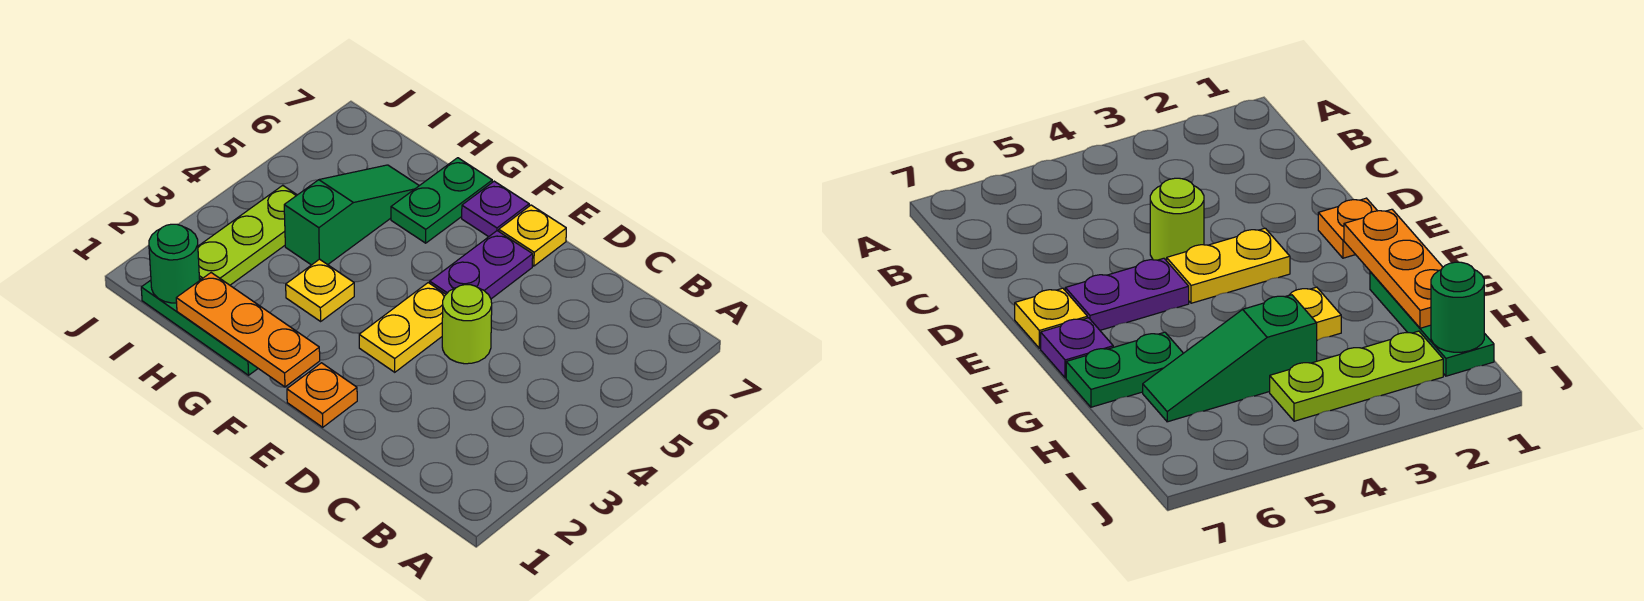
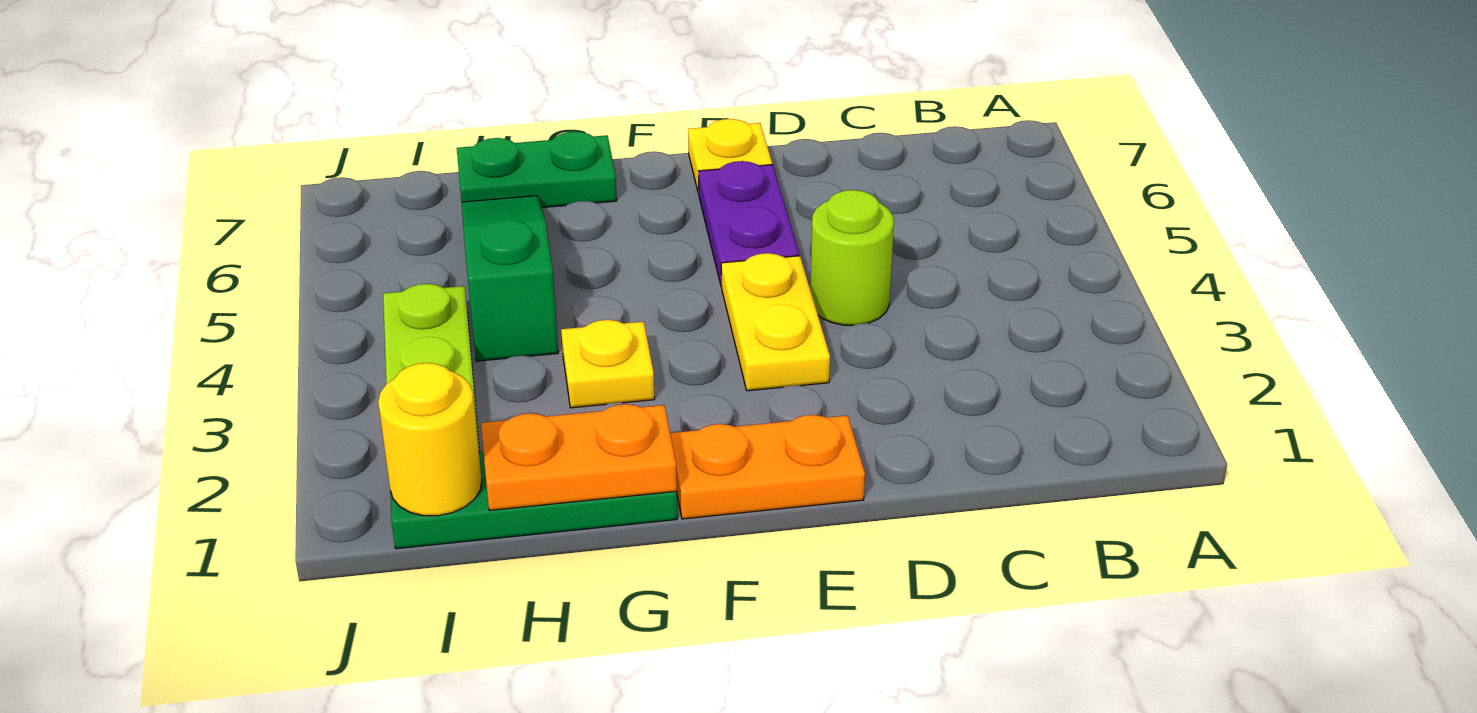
orange 1x1 plate [287,363,357,427] -> orange 1x2 plate [670,415,865,519]
orange 1x3 plate [176,273,320,387] -> orange 1x2 plate [481,404,677,510]
purple 1x1 plate [462,181,529,237] -> none
green 1x2 plate [391,158,492,243] -> green 1x2 plate turned to [457,132,617,208]
green 1x1 round brick [149,224,200,303] -> yellow 1x1 round brick [378,363,482,516]

